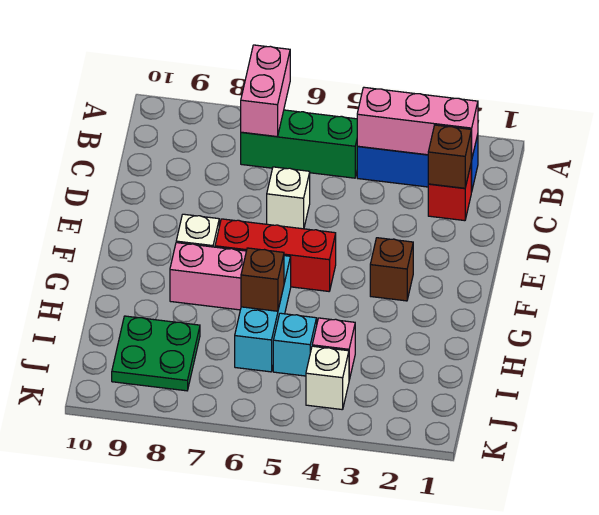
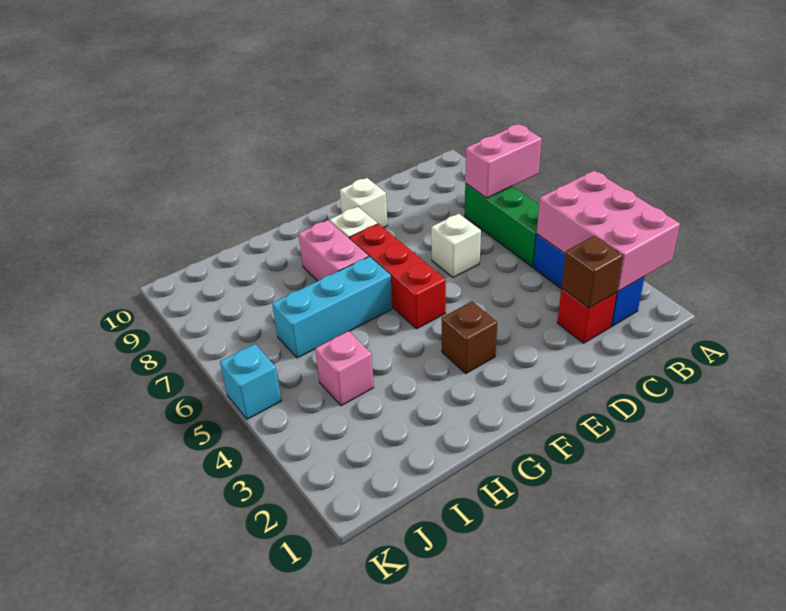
pink 1x3 brick [357,87,478,160] -> pink 2x3 brick [537,171,680,291]
brown 1x1 brick [241,248,284,311] -> none
cyan 1x1 brick [273,313,317,376] -> cyan 1x1 brick moved to [220,344,281,419]
green 2x2 plate [112,316,200,391] -> none
white 1x1 brick [306,346,349,410] -> white 1x1 brick moved to [340,178,388,228]

